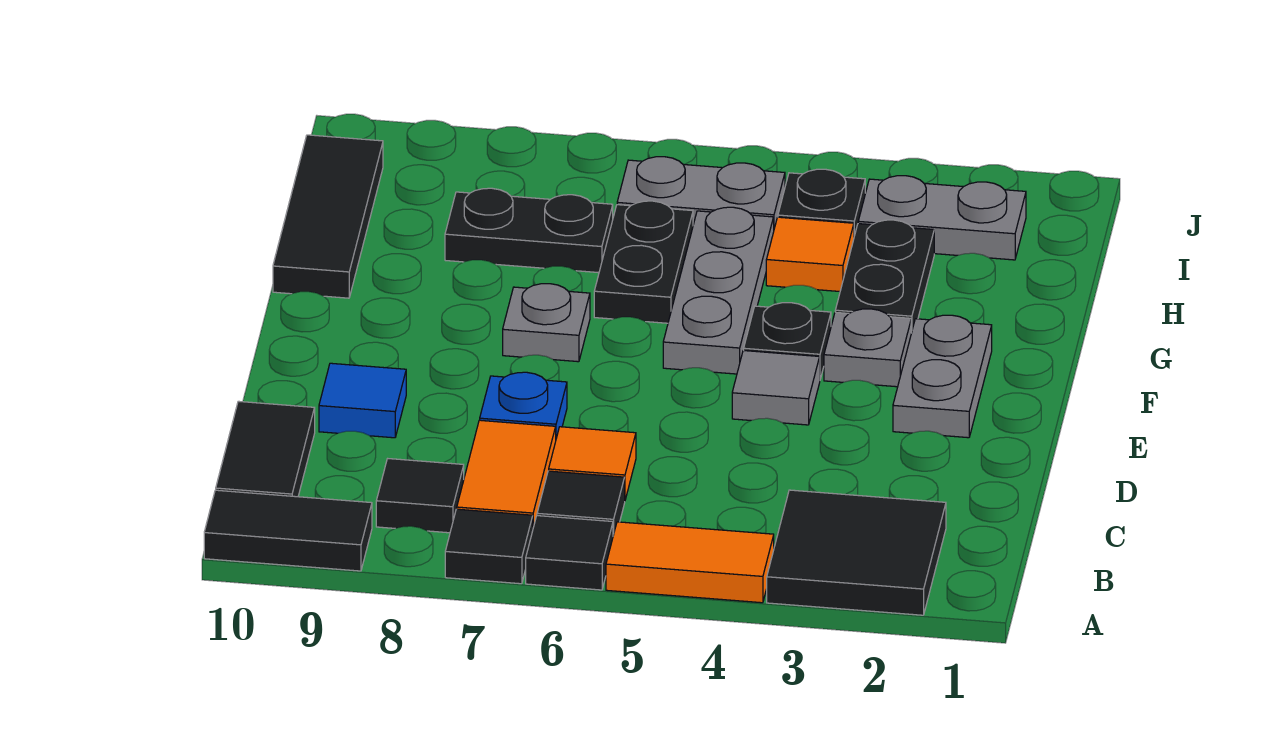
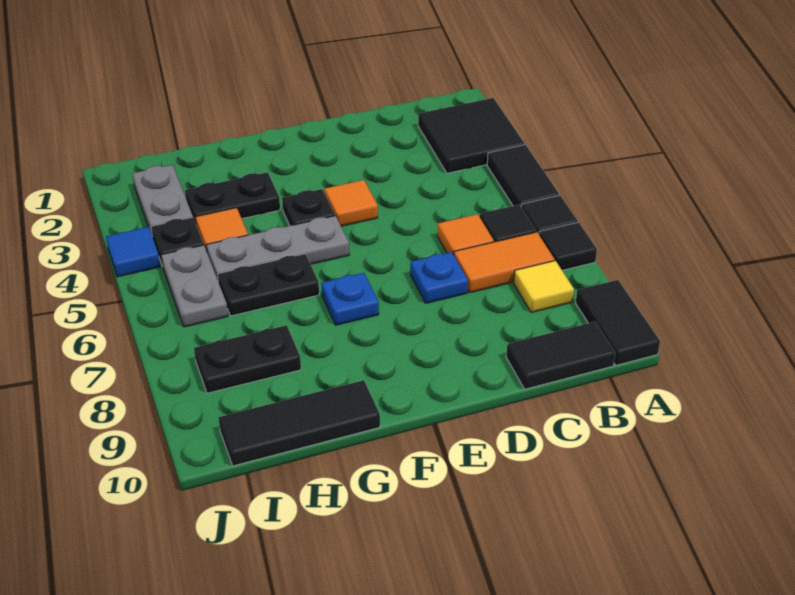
orange 1x2 tile [606,522,774,603] -> black 1x2 tile [487,145,559,206]
black 1x1 tile [376,459,464,533] -> yellow 1x1 tile [514,261,574,312]
blue 1x1 tile [319,363,406,438] -> blue 1x1 tile moved to [106,227,160,277]
grey 1x2 plate [893,315,992,438] -> none
grey 1x1 tile [732,350,820,425] -> orange 1x1 tile [324,180,378,226]
grey 1x1 plate [824,309,911,387] -> none
grey 1x1 plate [503,284,590,362] -> blue 1x1 plate [321,273,379,325]
black 1x2 plate [445,188,613,273] -> black 1x2 plate turned to [194,325,301,393]

